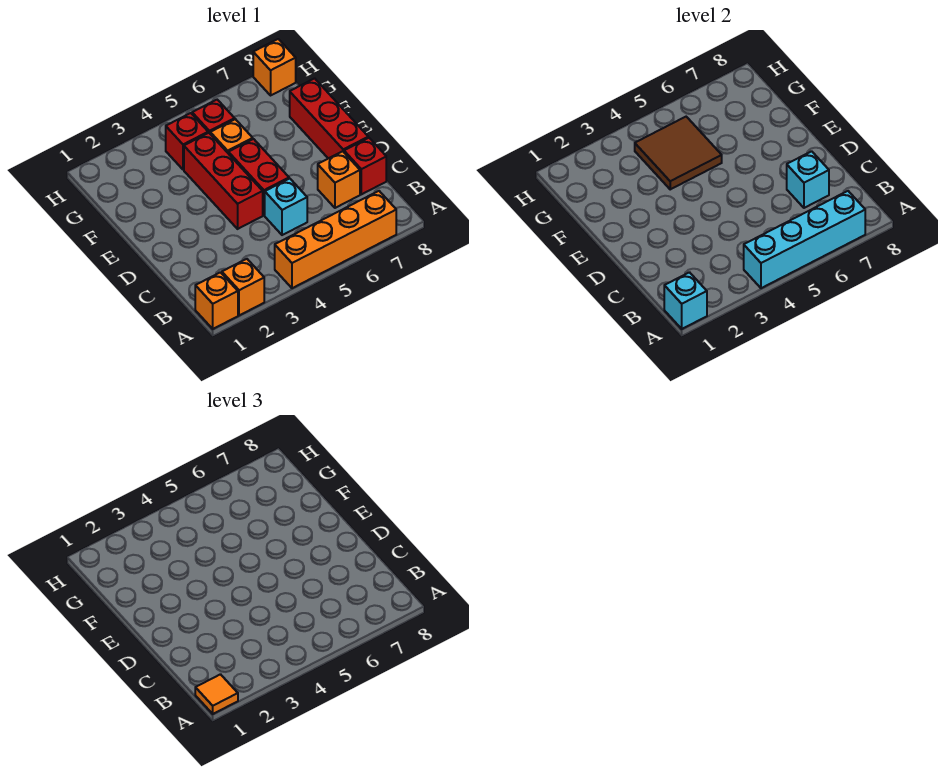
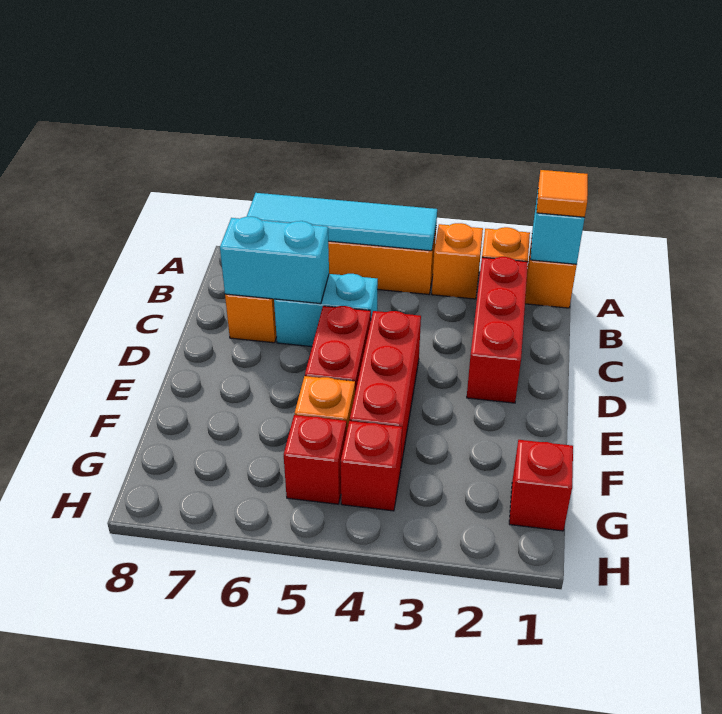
cyan 1x4 brick [744,191,865,288] -> cyan 1x4 tile [247,193,437,251]
cyan 1x1 brick [265,179,307,235] -> cyan 1x2 brick [274,274,378,347]
cyan 1x1 brick [787,151,829,208] -> cyan 1x2 brick [220,217,329,304]
red 1x1 brick [344,138,386,194] -> red 1x1 brick moved to [509,440,573,531]
red 1x3 brick [290,78,368,159] -> red 1x3 brick moved to [467,257,528,403]
brown 2x2 tile [635,117,722,189] -> none
orange 1x1 brick [253,39,296,95] -> orange 1x1 brick moved to [432,223,483,299]

